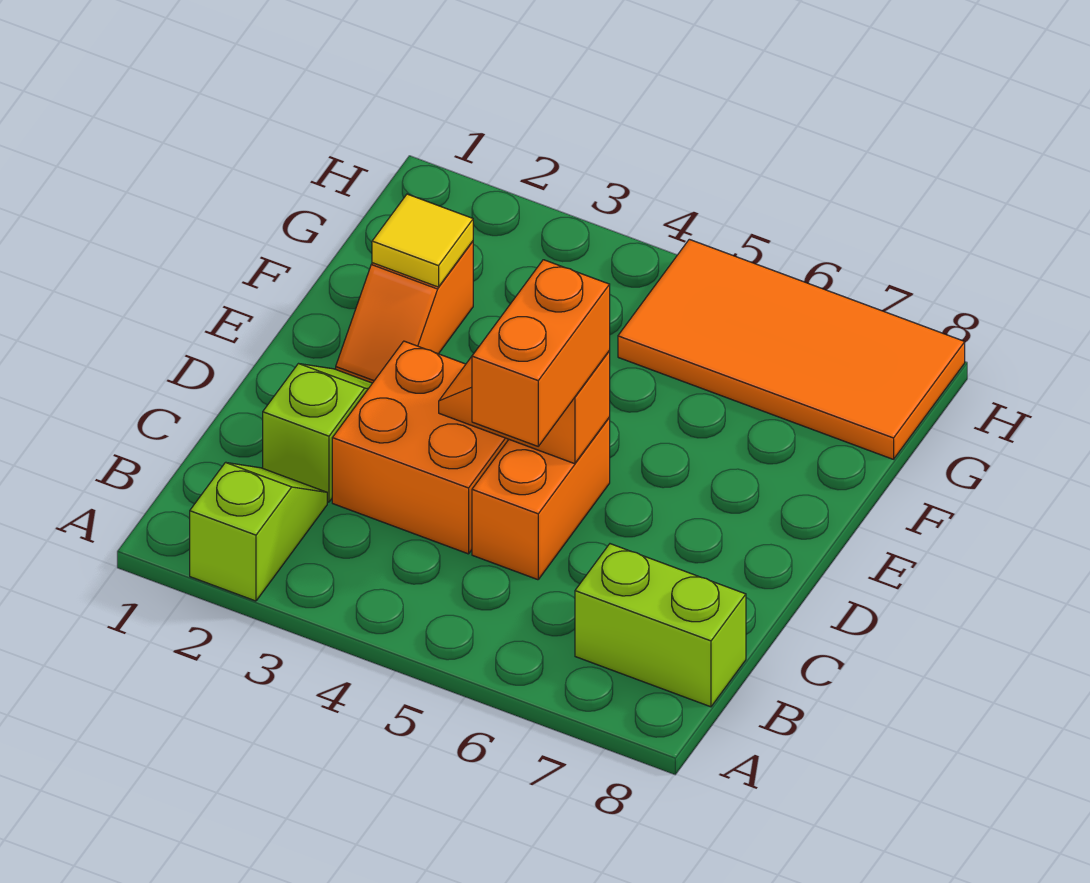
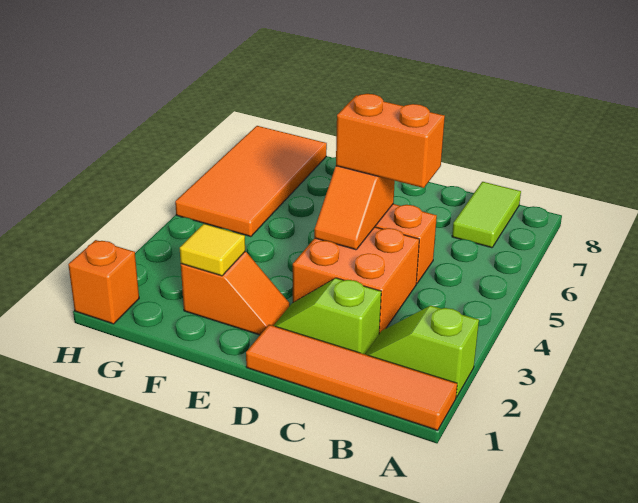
none -> orange 1x4 tile [246,325,457,430]
lime 1x2 brick [575,544,746,707] -> lime 1x2 tile [452,182,521,248]
none -> orange 1x1 brick [68,240,139,324]

